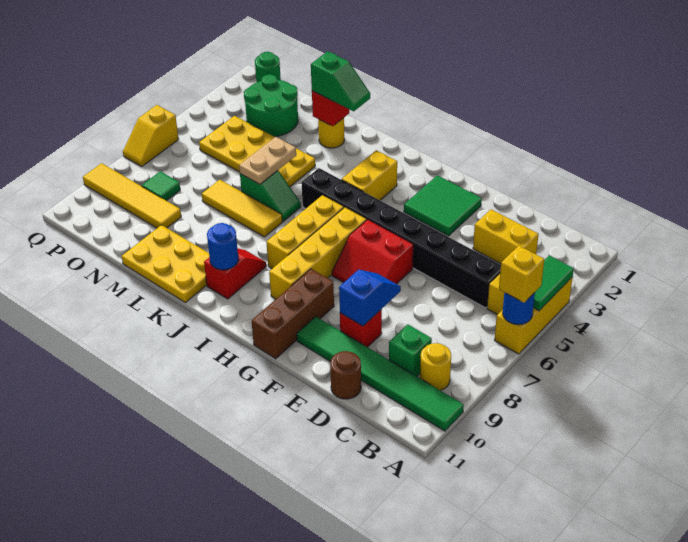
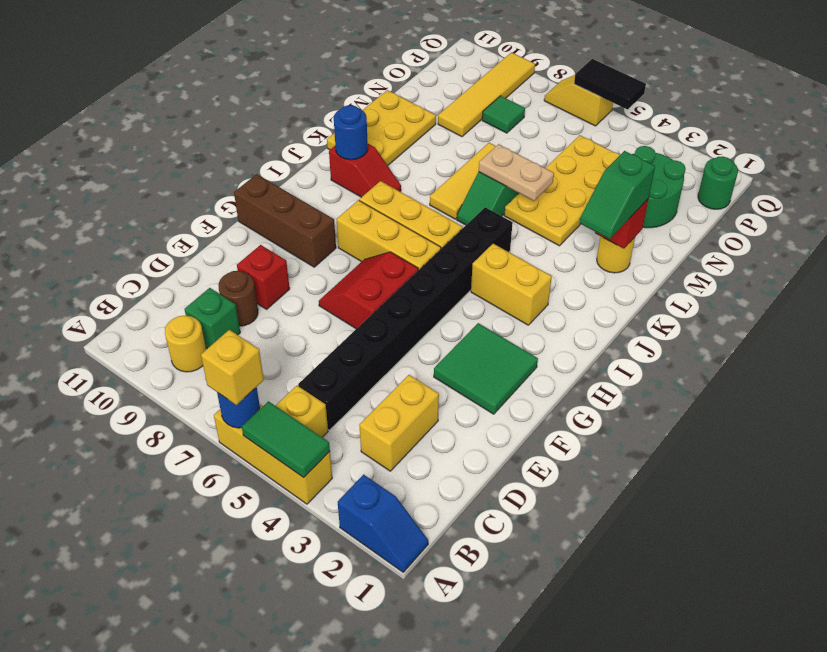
green 1x6 tile [297,317,464,431] -> none
brown 1x1 round brick [330,351,361,399] -> brown 1x1 round brick moved to [219,271,258,326]
blue 1x2 slope [339,269,401,326] -> blue 1x2 slope moved to [338,475,428,572]
yellow 1x4 brick [269,207,367,299] -> yellow 1x3 brick [337,200,441,270]
none -> black 1x2 tile [574,59,646,110]

